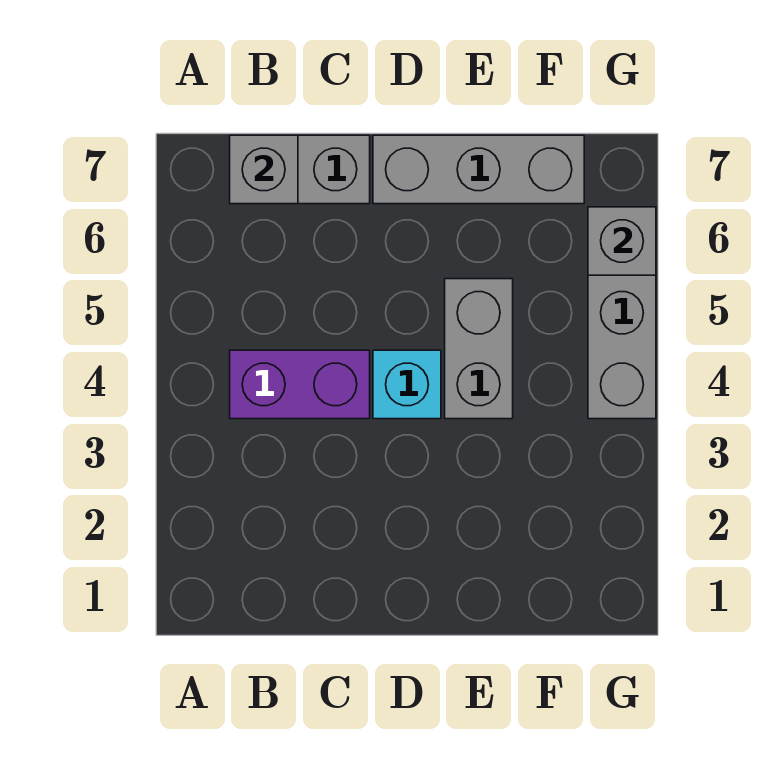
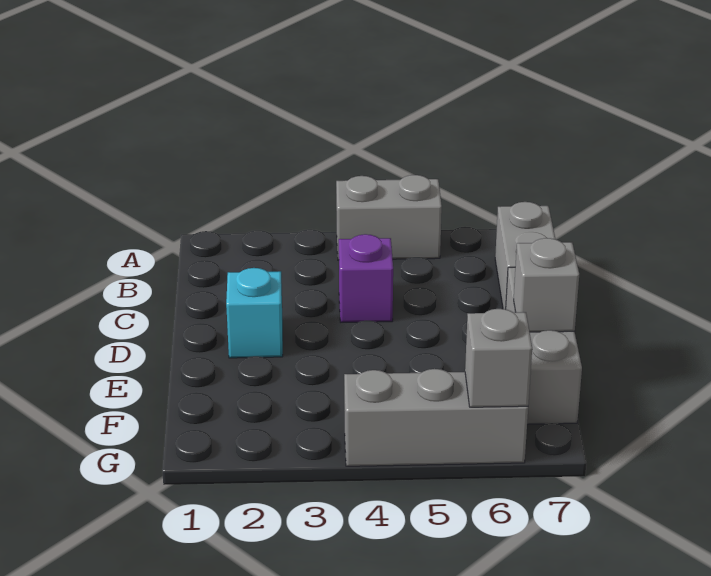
purple 1x2 brick [230,350,370,419] -> purple 1x1 brick [339,234,393,322]
grey 1x1 brick [230,135,298,204] -> grey 1x1 brick moved to [514,238,579,332]
cyan 1x1 brick [373,350,441,419] -> cyan 1x1 brick moved to [226,268,283,358]
grey 1x2 brick [445,279,513,419] -> grey 1x2 brick moved to [336,175,442,260]

